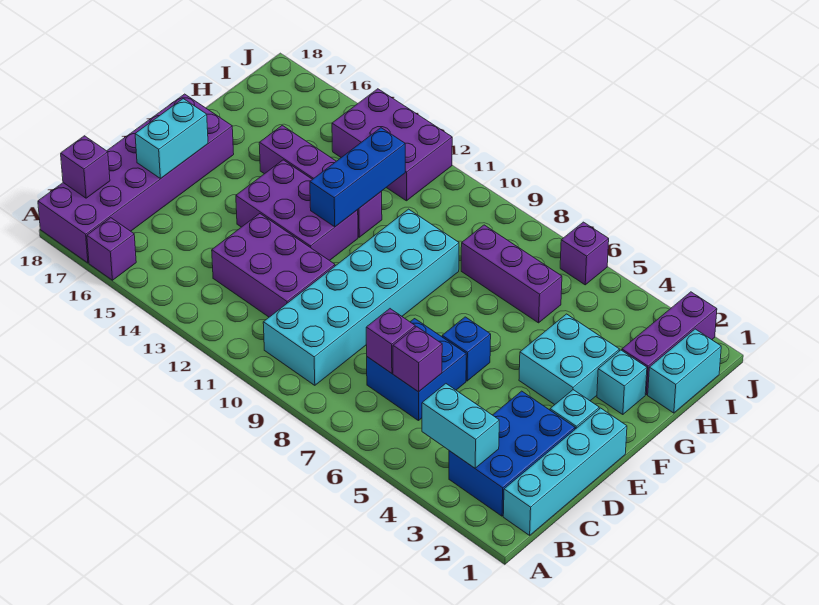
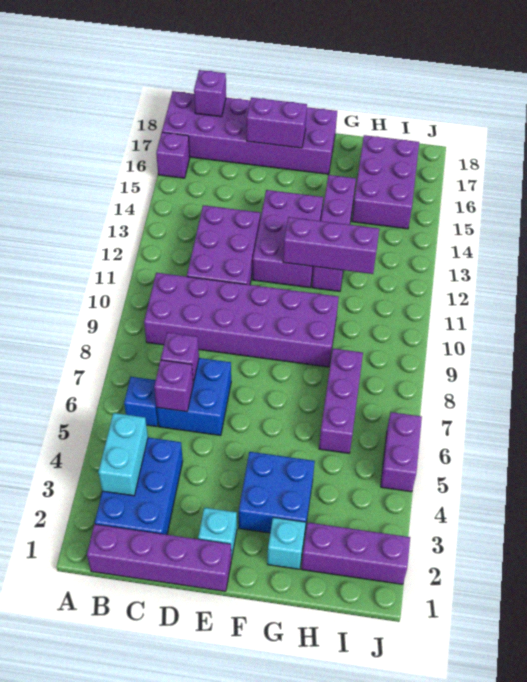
cyan 1x4 brick [503,408,627,535] -> purple 1x4 brick [87,524,231,591]
blue 2x3 brick [449,391,575,516] -> blue 2x3 brick turned to [95,438,183,535]
cyan 2x6 brick [263,209,459,385] -> purple 2x6 brick [144,273,339,367]
cyan 1x2 brick [135,99,208,179] -> purple 1x2 brick [247,97,307,148]
blue 1x1 brick [442,317,491,381] -> blue 1x1 brick moved to [124,377,158,427]
cyan 2x2 brick [519,314,619,405] -> blue 2x2 brick [239,452,315,533]
blue 1x3 brick [310,128,405,227] -> purple 1x3 brick [283,217,379,274]
cyan 1x2 brick [648,329,721,413] -> none
purple 2x3 brick [332,89,452,201] -> purple 2x3 brick moved to [352,135,419,229]
purple 1x1 brick [560,222,609,285] -> purple 1x2 brick [381,412,422,492]

